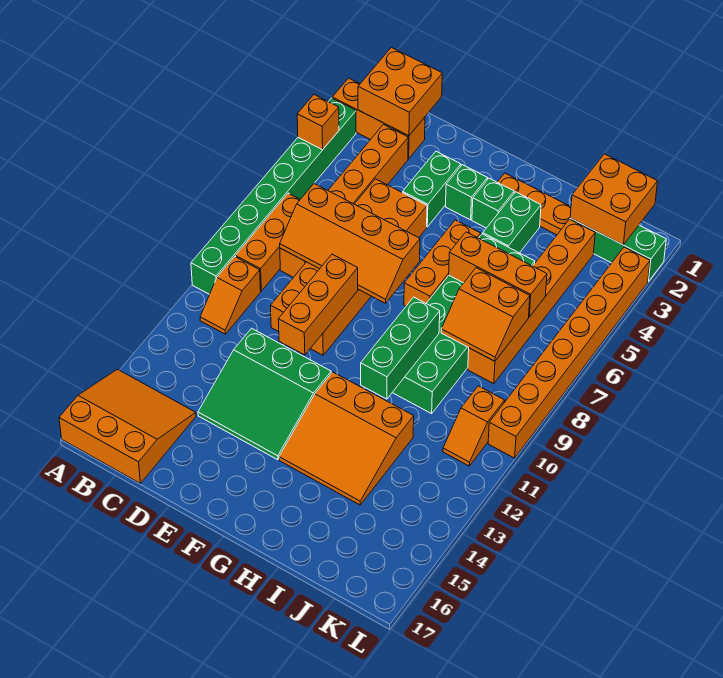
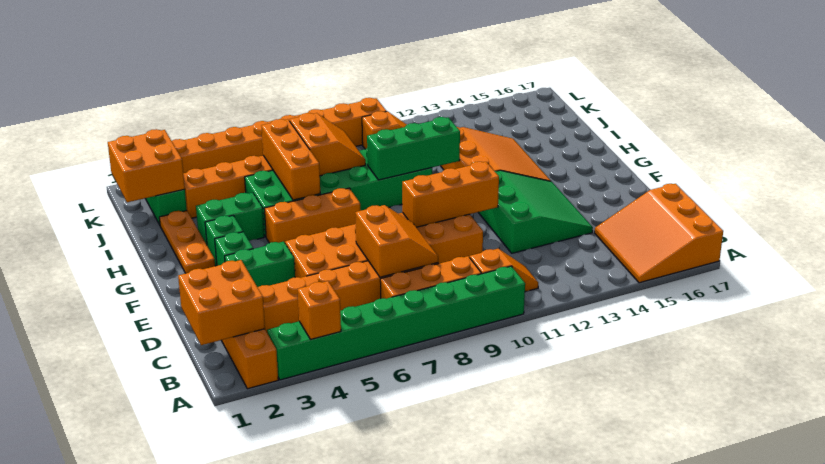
orange 2x4 slope [280,184,420,303] -> orange 2x2 slope [355,205,438,277]

